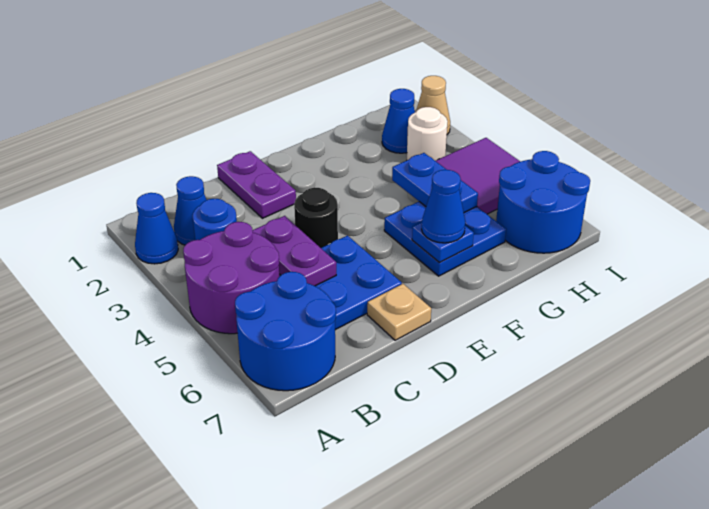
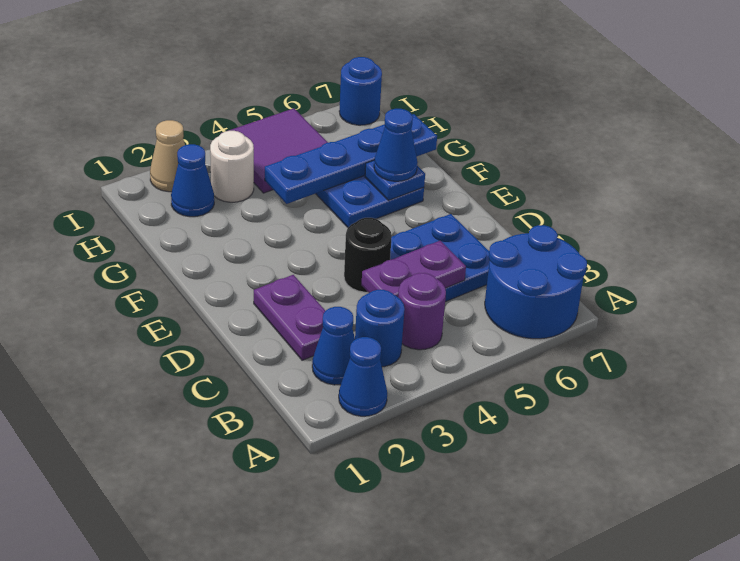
purple 2x2 round brick [183,222,279,334] -> purple 1x1 round brick [398,273,446,350]
purple 1x2 plate [217,151,296,218] -> purple 1x2 plate turned to [254,275,325,360]
tan 1x1 plate [367,284,431,340] -> none
blue 1x2 plate [392,153,478,213] -> blue 1x4 plate [265,114,437,204]
blue 2x2 round brick [496,151,590,253] -> blue 1x1 round brick [339,57,382,125]

